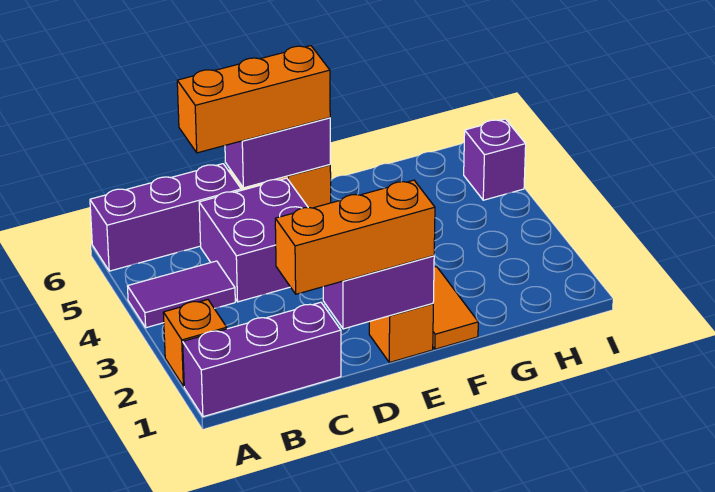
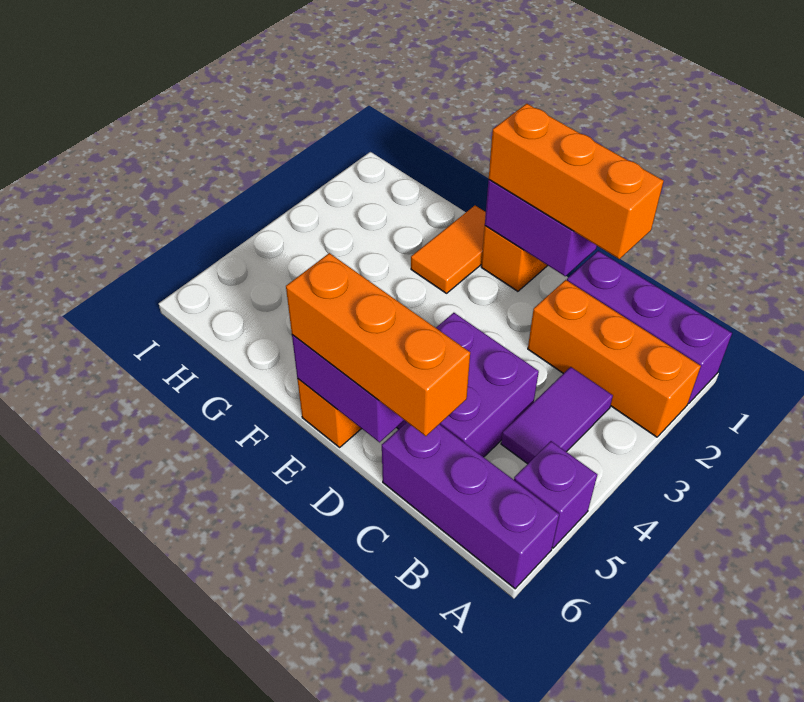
orange 1x1 brick [163,300,227,386] -> orange 1x3 brick [528,280,701,437]
purple 1x2 tile [127,261,235,328] -> purple 1x2 tile turned to [501,367,613,464]
purple 1x1 brick [464,119,526,200] -> purple 1x1 brick moved to [514,441,597,548]

